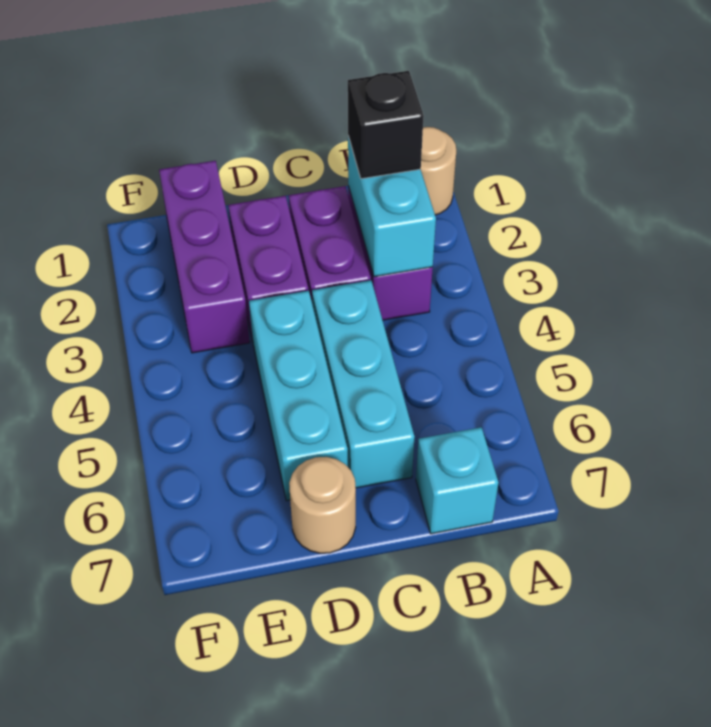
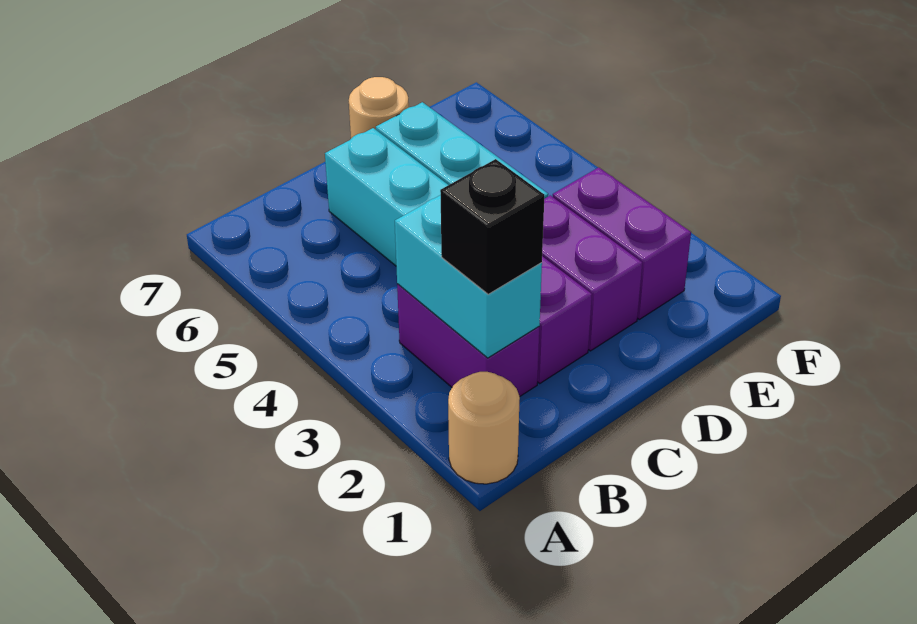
cyan 1x1 brick [416,427,499,534] -> none
purple 1x3 brick [159,161,250,353] -> purple 1x2 brick [553,167,691,319]

